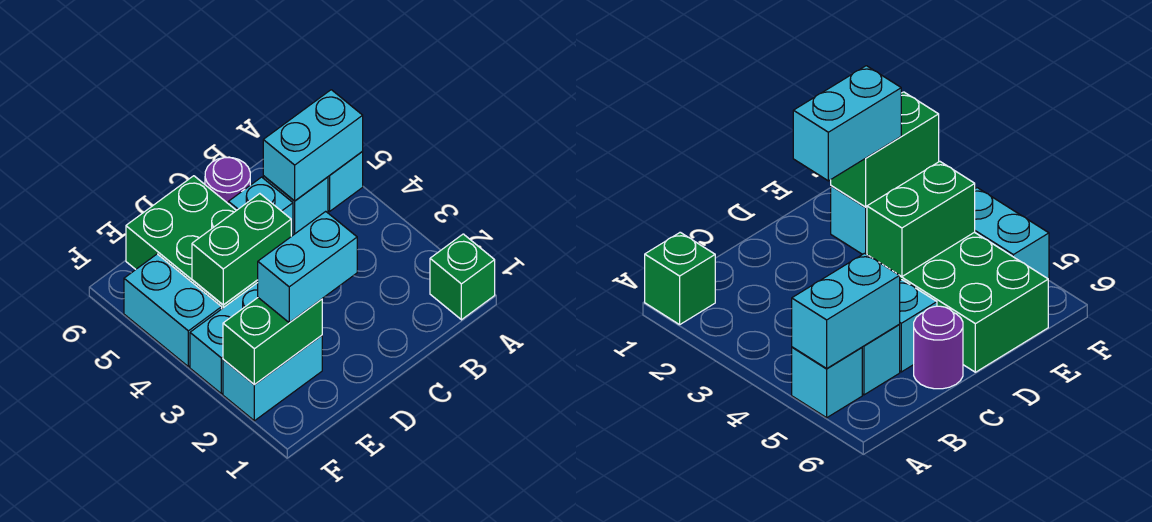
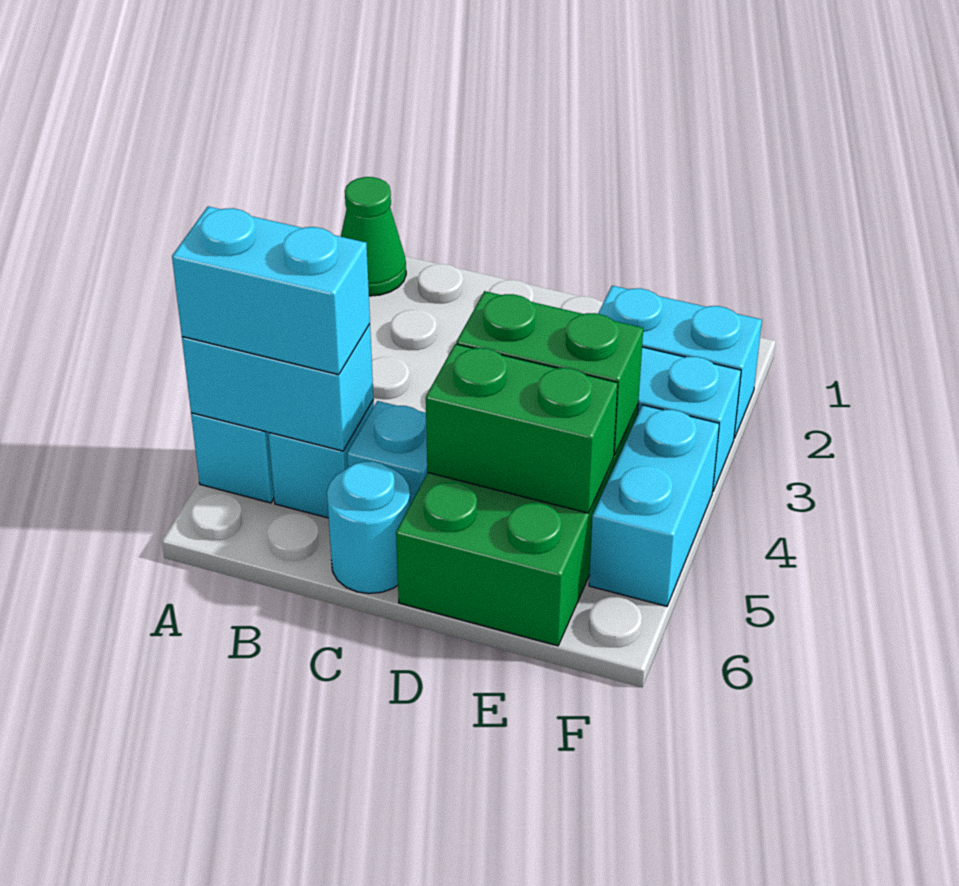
green 1x1 brick [430,234,495,320] -> green 1x1 cone [341,177,406,296]
purple 1x1 round brick [205,157,250,203] -> cyan 1x1 round brick [327,461,410,593]
cyan 1x2 brick [258,211,357,323] -> cyan 1x2 brick moved to [172,207,370,375]
green 1x2 brick [223,298,322,385] -> green 1x2 brick moved to [426,344,618,513]

